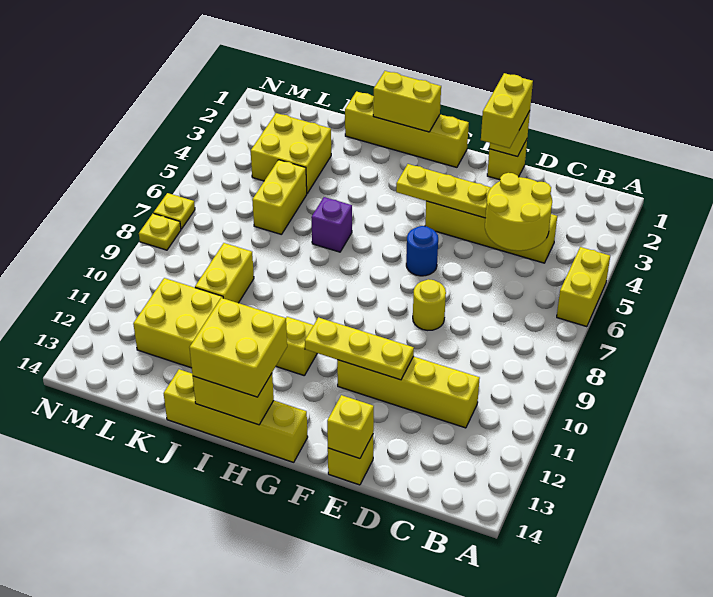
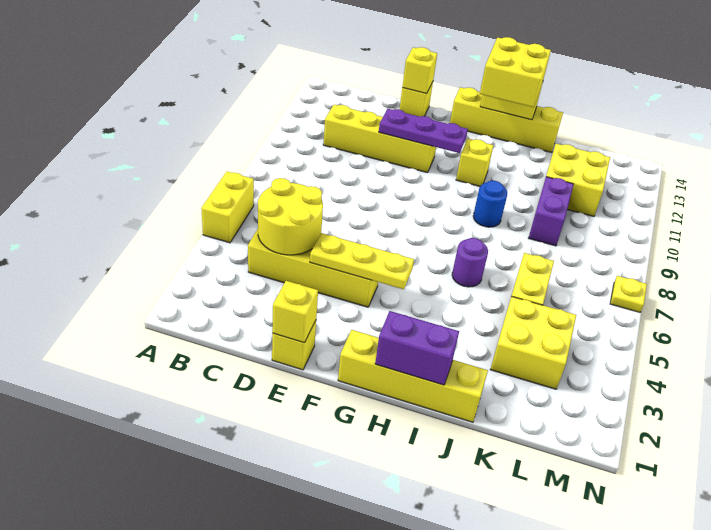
yellow 1x2 brick [481,73,533,148] -> none
yellow 1x1 round brick [413,279,446,330] -> none
yellow 1x3 plate [305,317,414,380] -> purple 1x3 plate [379,109,468,153]
blue 1x1 round brick [406,226,438,276] -> blue 1x1 round brick moved to [473,181,507,227]
yellow 1x2 brick [373,71,441,132] -> purple 1x2 brick [375,311,459,385]
purple 1x1 brick [311,197,352,252] -> purple 1x1 round brick [452,238,488,287]
yellow 1x2 brick [195,243,254,303] -> purple 1x2 brick [529,177,573,246]
yellow 1x1 plate [139,213,181,250] -> none

